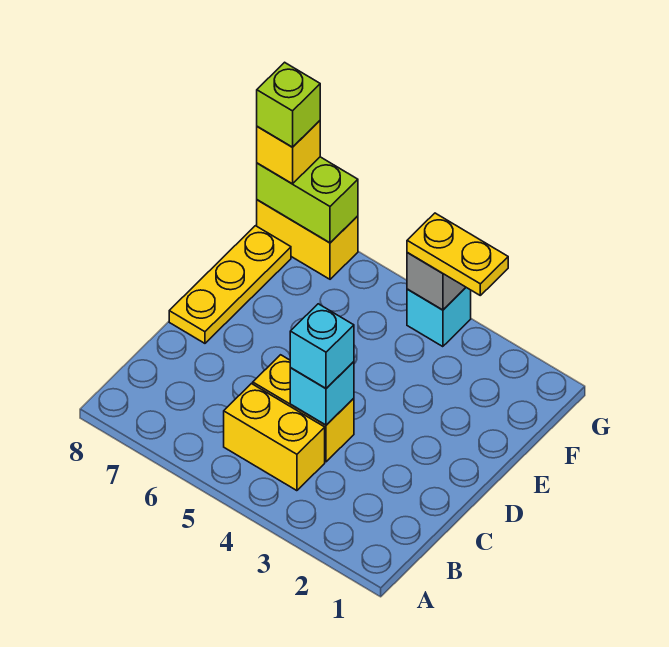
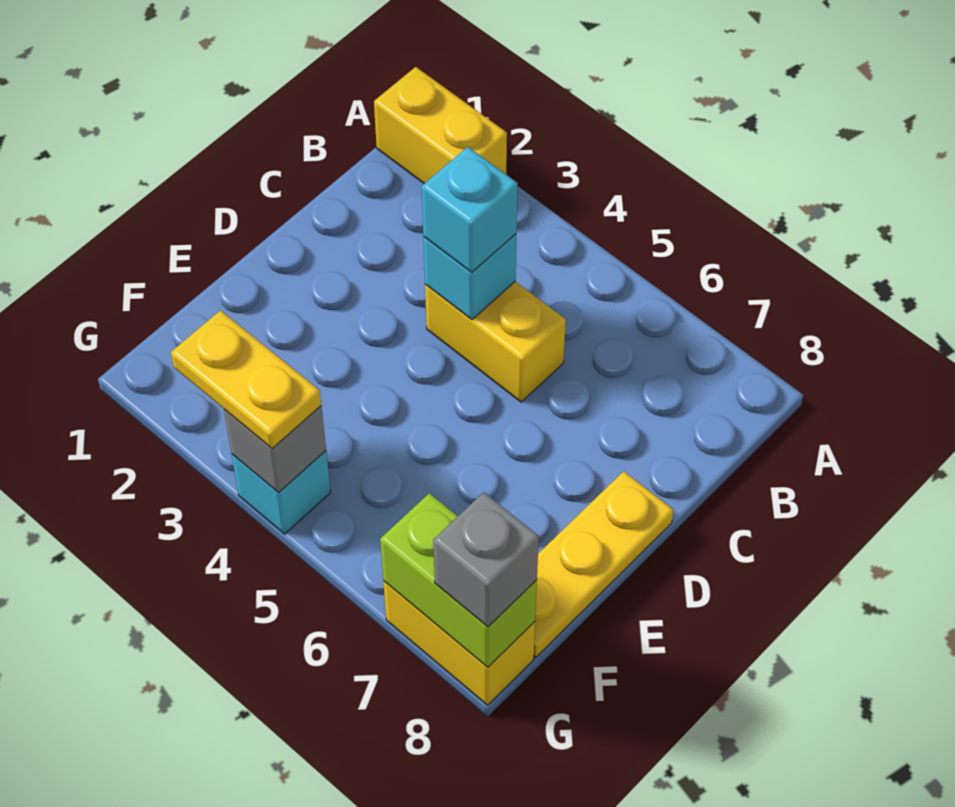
yellow 1x2 brick [224,384,325,491] -> yellow 1x2 brick moved to [374,67,507,184]
yellow 1x1 brick [257,121,320,184] -> grey 1x1 brick [433,492,539,627]
lime 1x1 brick [257,62,320,147] -> none

